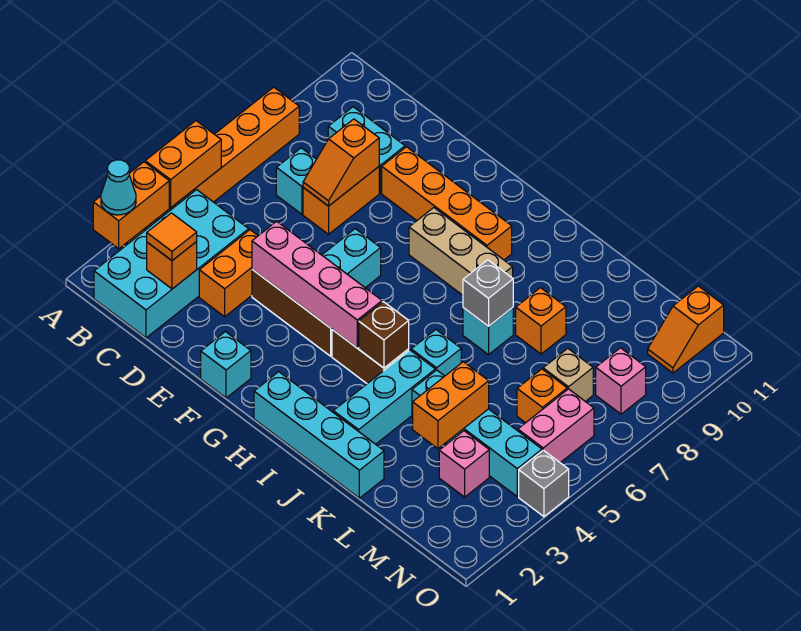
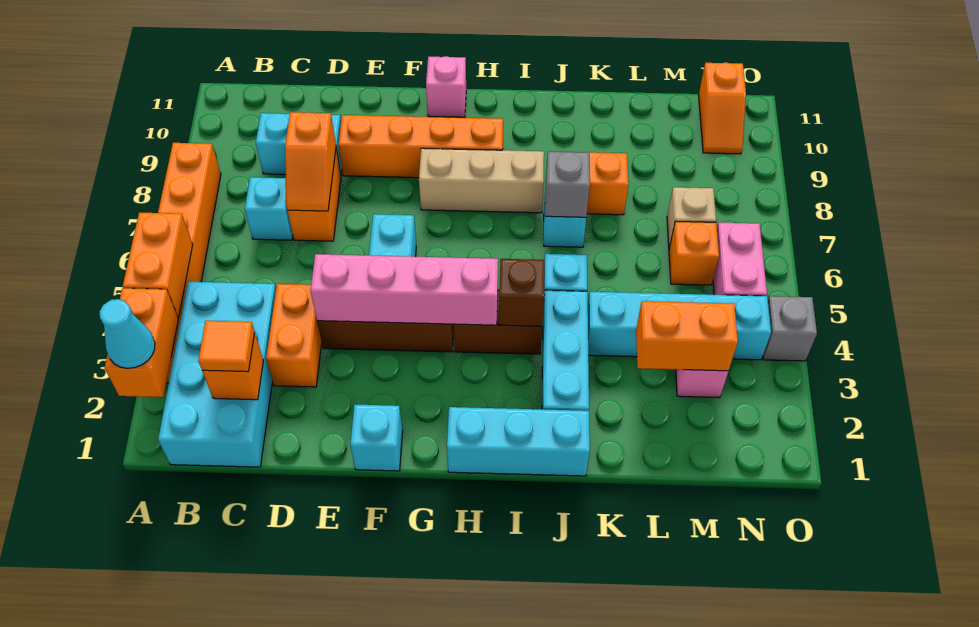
cyan 1x4 brick [254,372,384,498] -> cyan 1x3 brick [447,407,590,476]
orange 1x2 brick [413,362,489,449] -> orange 1x2 brick turned to [636,301,738,371]
pink 1x1 brick [596,348,646,414] -> pink 1x1 brick moved to [426,56,466,117]

